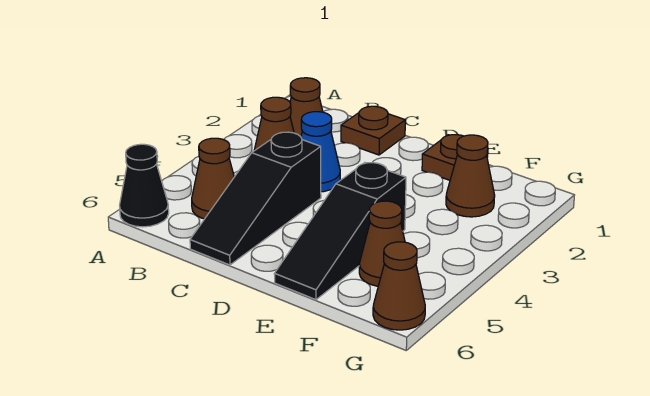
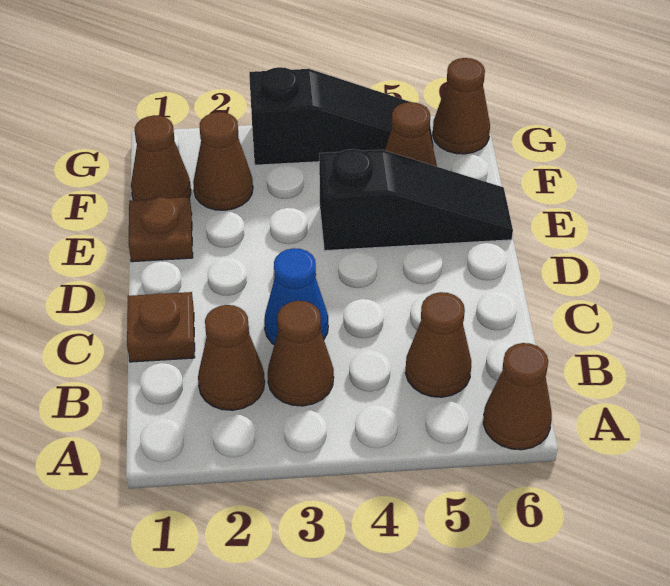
black 1x1 cone [120,144,169,227] -> brown 1x1 cone [483,343,552,450]
black 1x3 slope [190,132,321,265] -> black 1x3 slope moved to [249,67,434,165]
none -> brown 1x1 cone [131,116,191,200]

